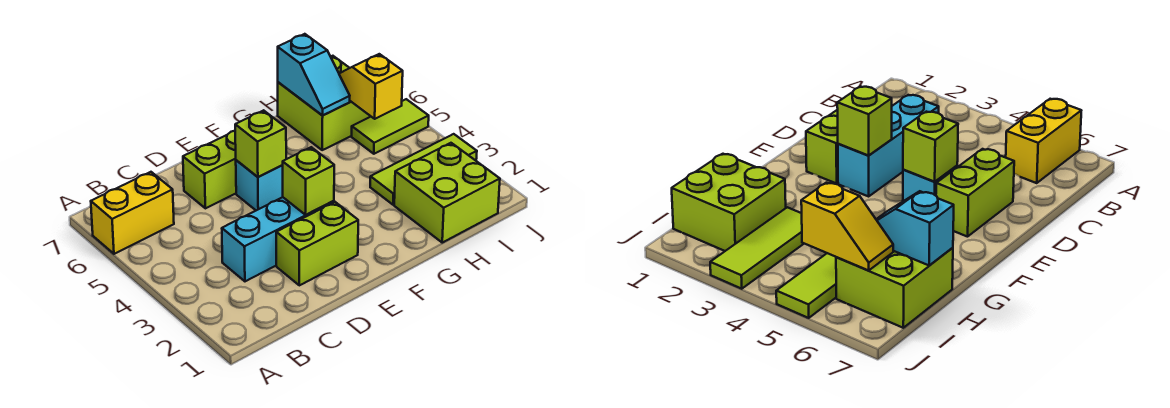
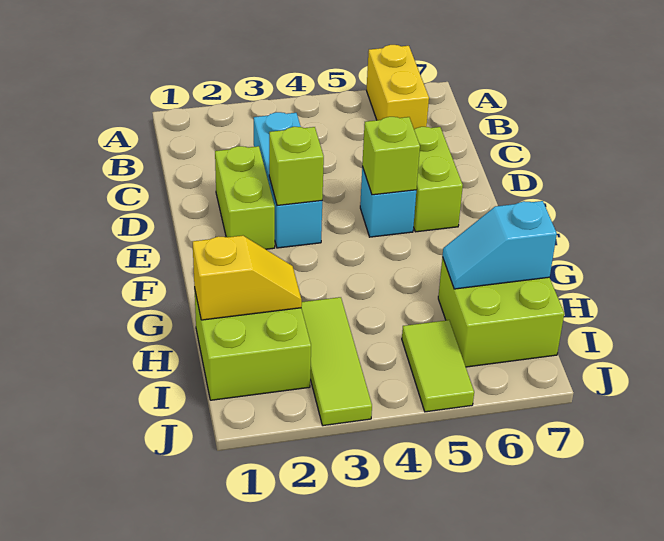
yellow 1x2 slope [339,54,403,119] -> yellow 1x2 slope moved to [193,236,302,320]

